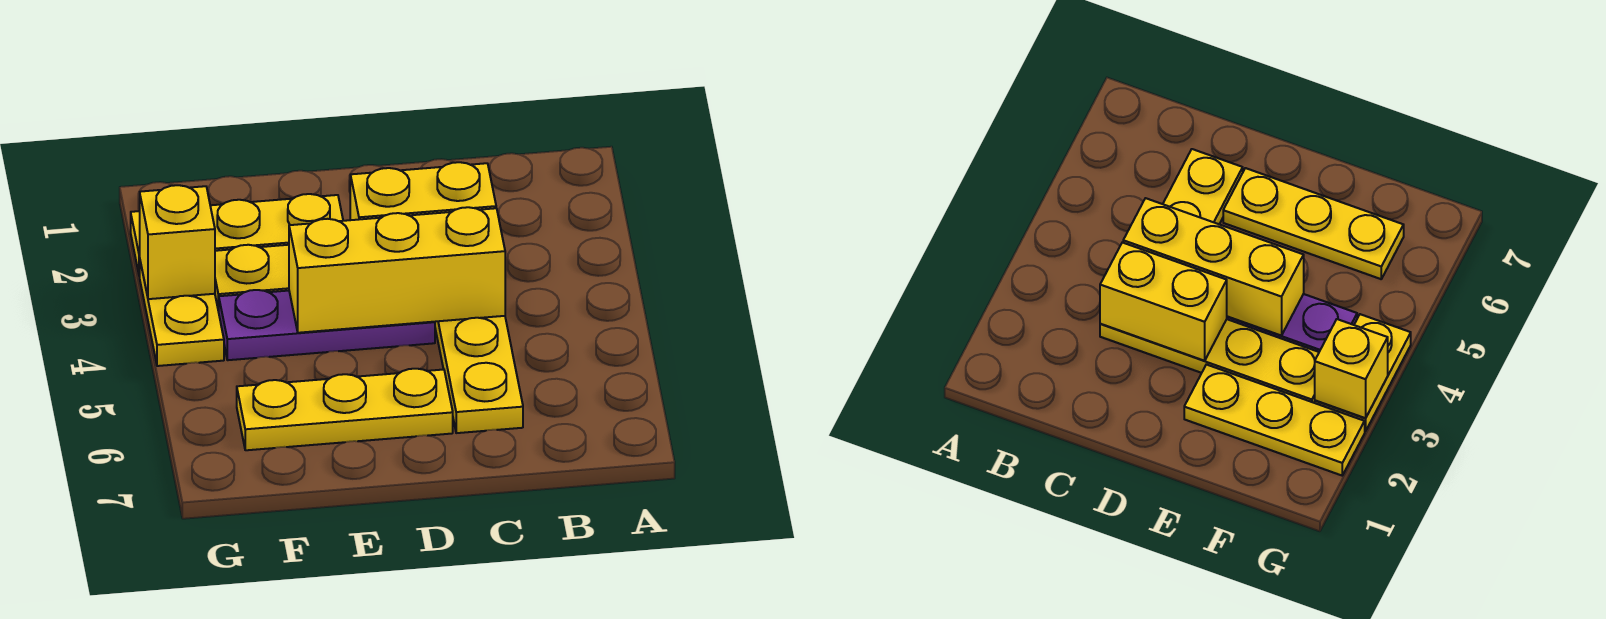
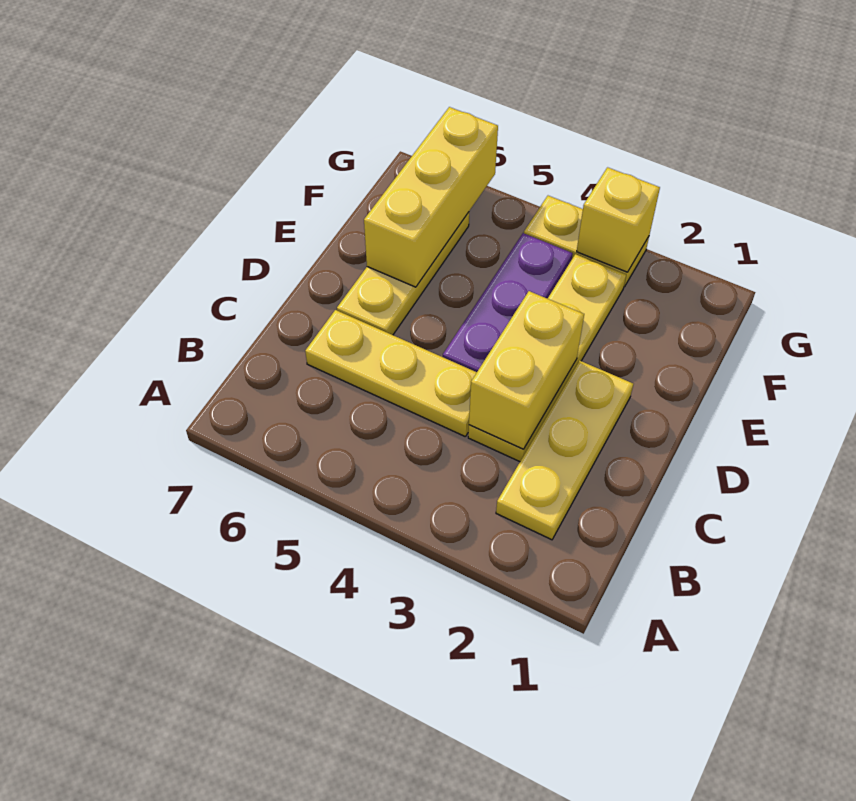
yellow 1x3 brick [289,207,505,333] -> yellow 1x3 brick moved to [364,107,498,287]
yellow 1x3 plate [131,194,343,276] -> yellow 1x3 plate moved to [496,361,633,540]

